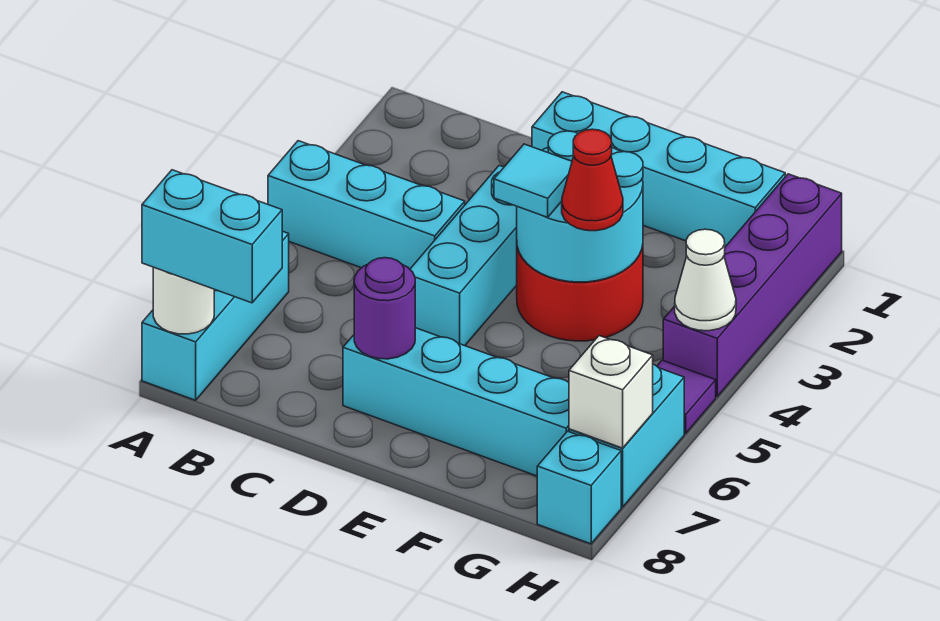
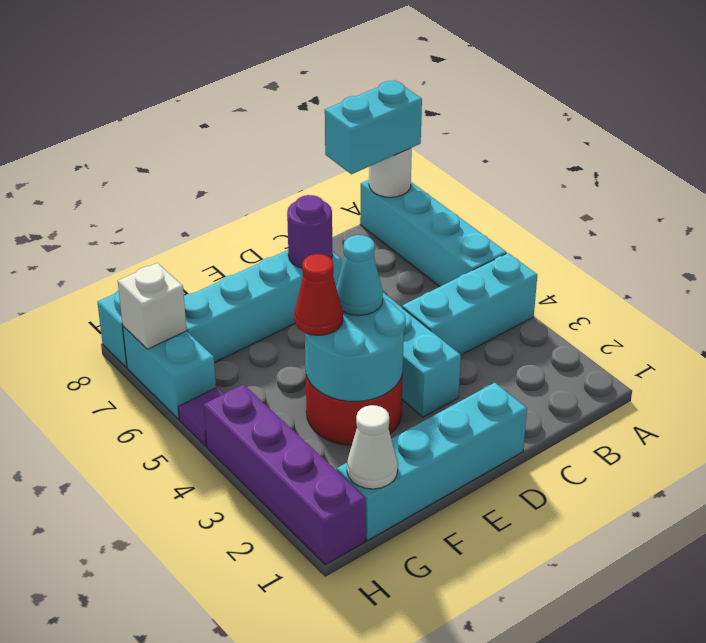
cyan 1x3 brick [142,231,289,400] -> cyan 1x4 brick [360,180,506,286]
cyan 1x1 tile [494,144,572,217] -> cyan 1x1 cone [336,235,383,315]
white 1x1 cone [675,229,736,331] -> white 1x1 cone moved to [347,405,398,489]

